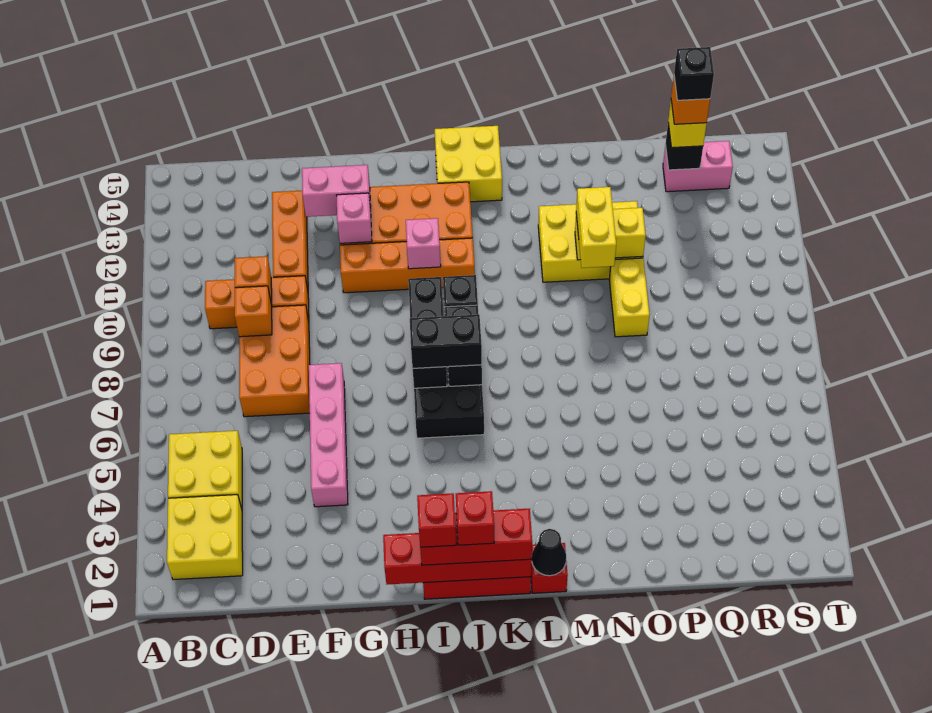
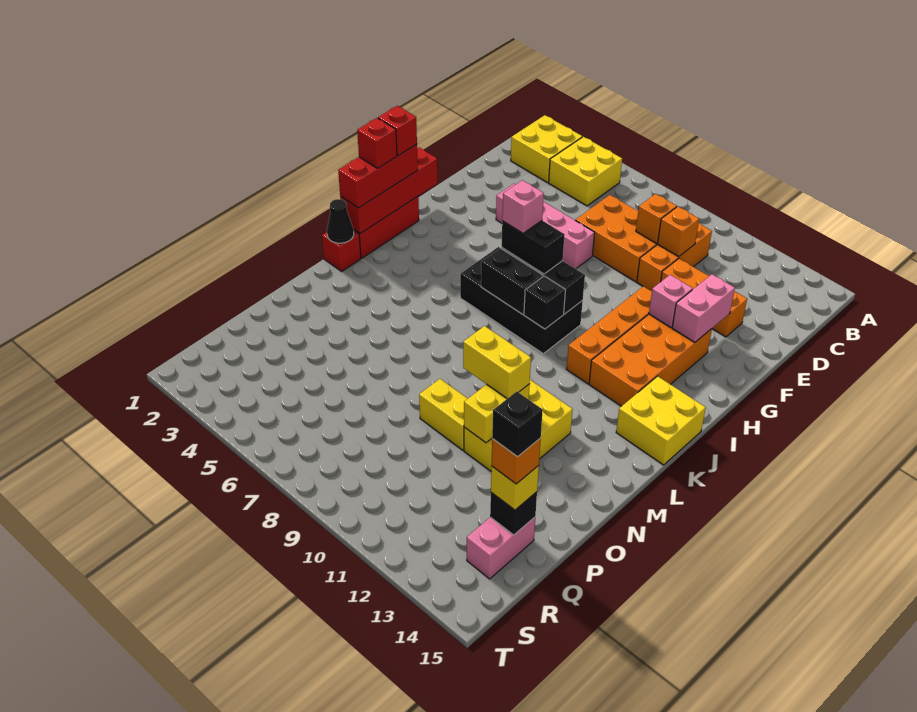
black 1x2 brick [410,315,482,368] -> black 1x2 brick turned to [502,221,565,274]
pink 1x1 brick [406,218,441,269] -> pink 1x1 brick moved to [502,180,544,233]

